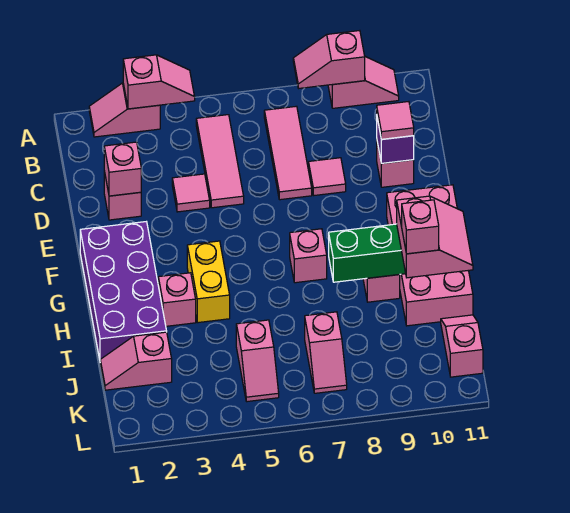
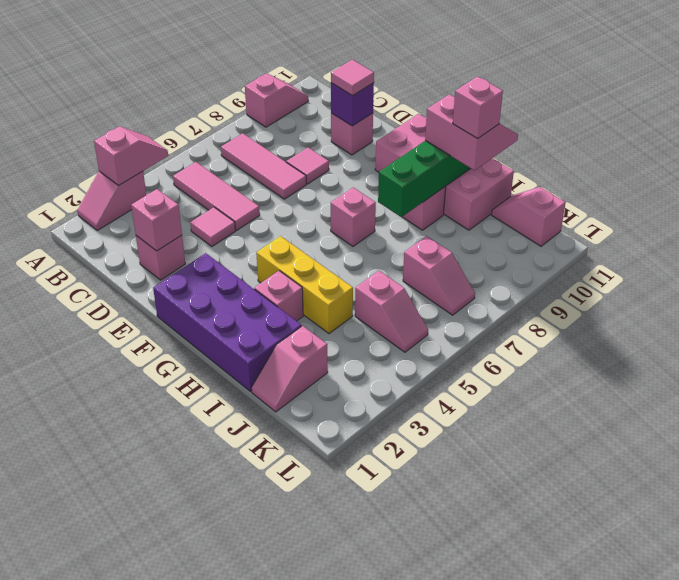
pink 1x2 slope [293,31,365,88] -> none
yellow 1x2 brick [187,241,230,323] -> yellow 1x3 brick [256,236,353,334]

